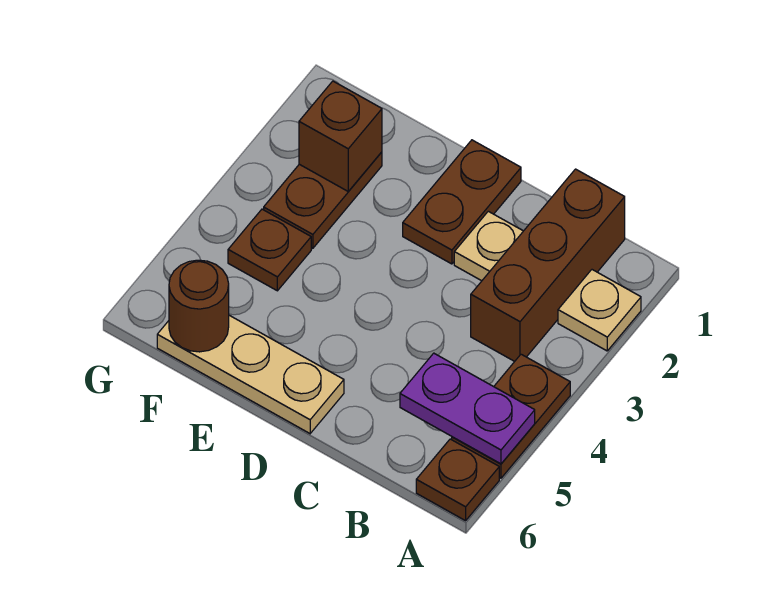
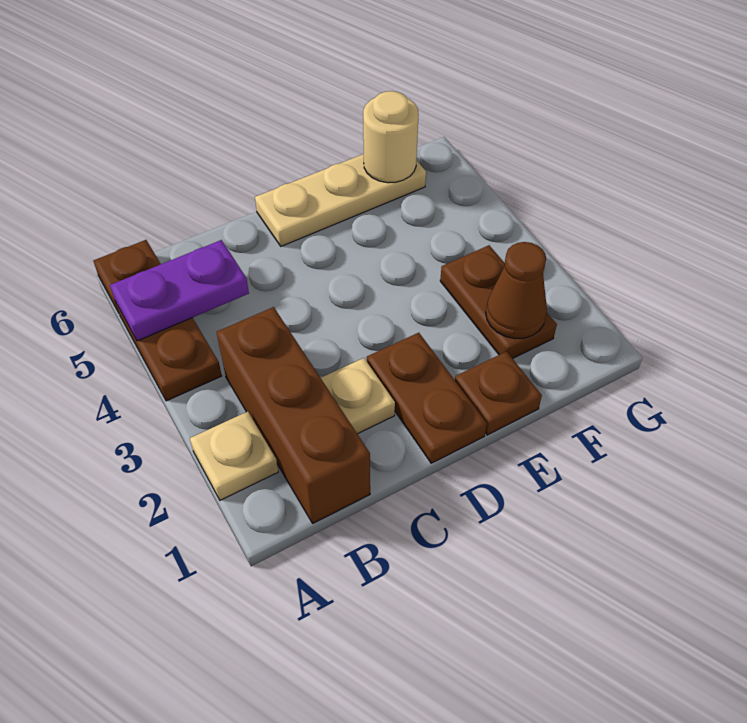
brown 1x1 brick [299,81,382,191] -> brown 1x1 cone [486,242,547,339]
brown 1x1 plate [228,209,311,291] -> brown 1x1 plate moved to [455,351,542,435]
brown 1x1 round brick [169,260,229,352] -> tan 1x1 round brick [363,91,419,183]

